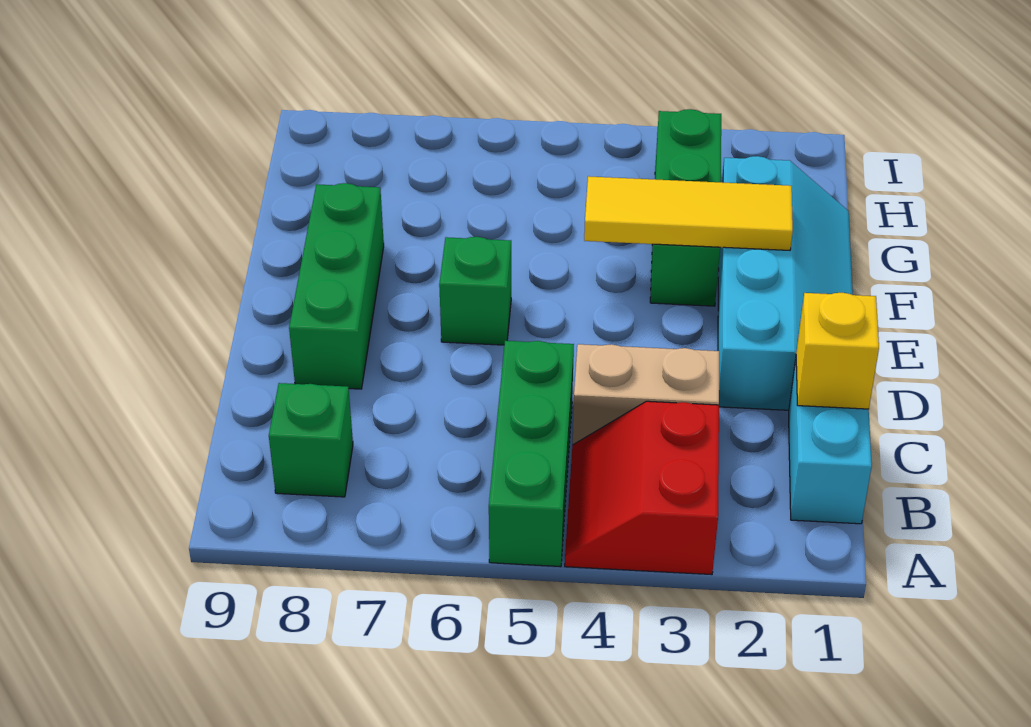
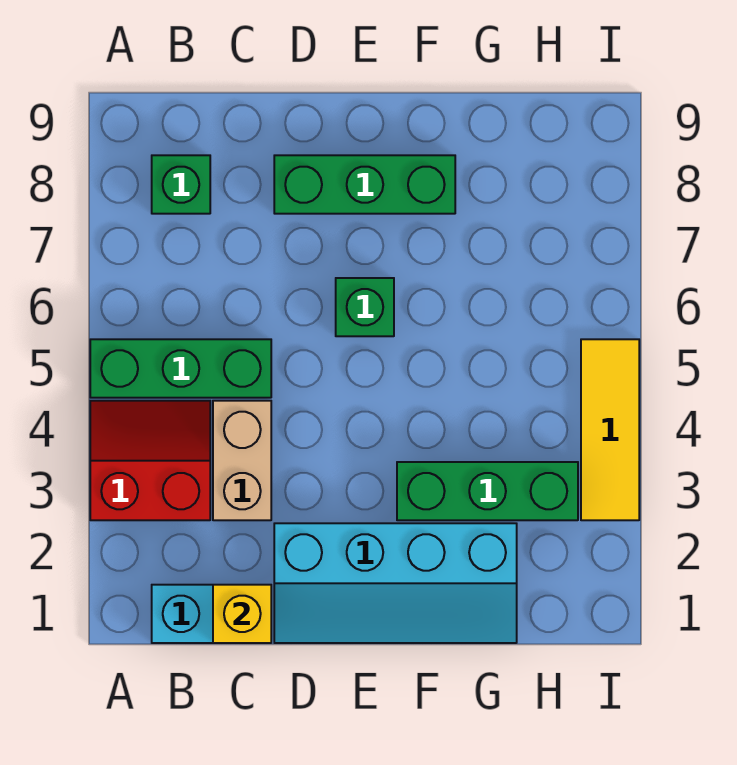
yellow 1x3 tile [584,176,793,250] -> yellow 1x3 tile moved to [581,339,639,520]

